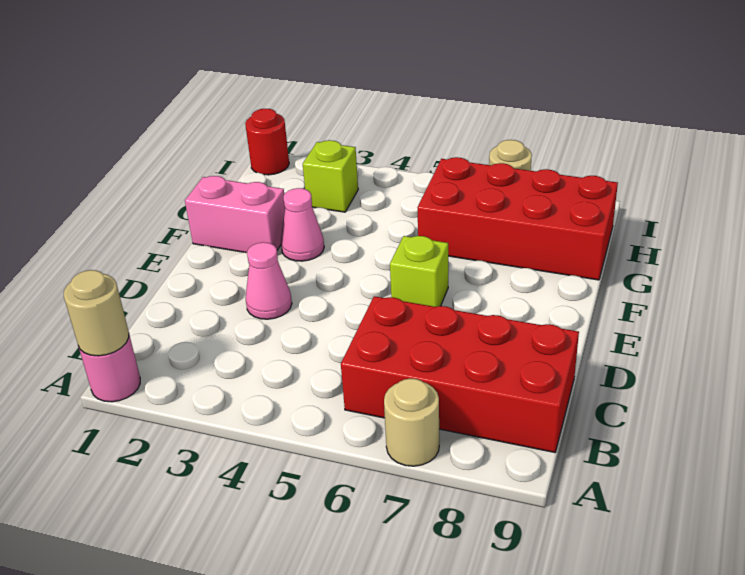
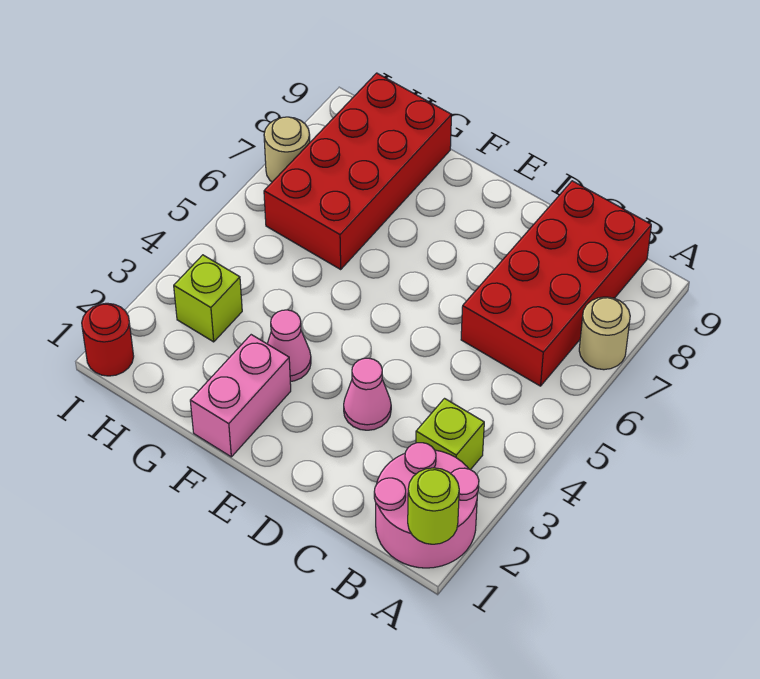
pink 1x1 round brick [79,335,140,402] -> pink 2x2 round brick [374,443,479,568]
tan 1x1 round brick [64,270,129,356] -> lime 1x1 round brick [408,468,459,544]
lime 1x1 brick [390,236,448,307] -> lime 1x1 brick moved to [416,399,484,470]

